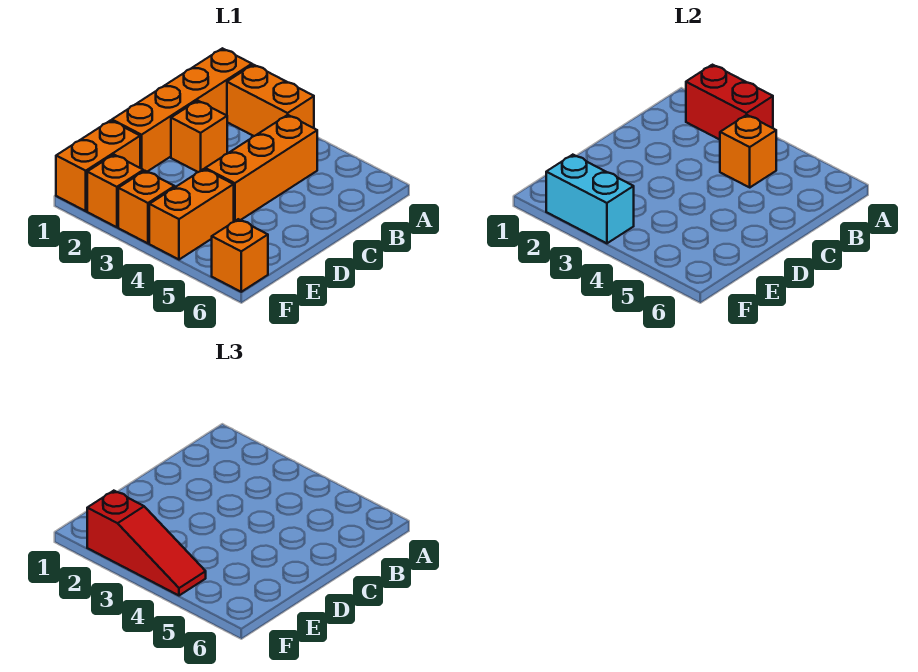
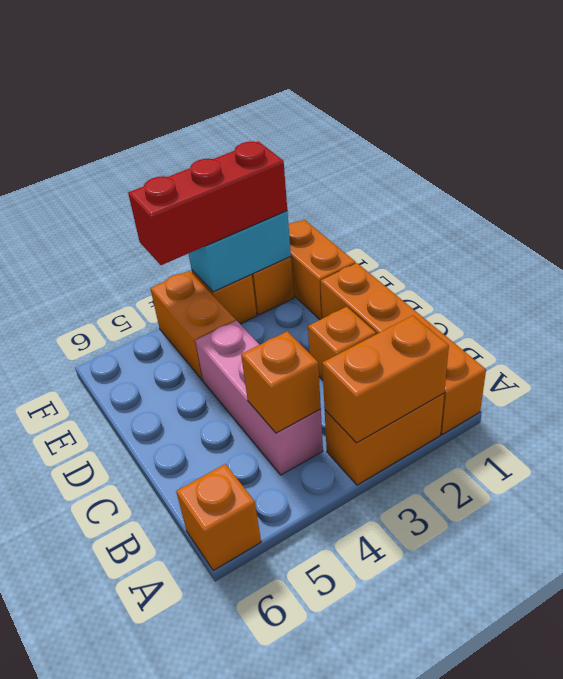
red 1x2 brick [686,65,773,140] -> orange 1x2 brick [322,316,449,443]
orange 1x3 brick [205,115,317,222] -> pink 1x3 brick [195,321,323,475]
red 1x3 slope [87,491,206,596] -> red 1x3 brick [128,141,287,265]
orange 1x1 brick [212,219,268,292] -> orange 1x1 brick moved to [176,464,261,571]

